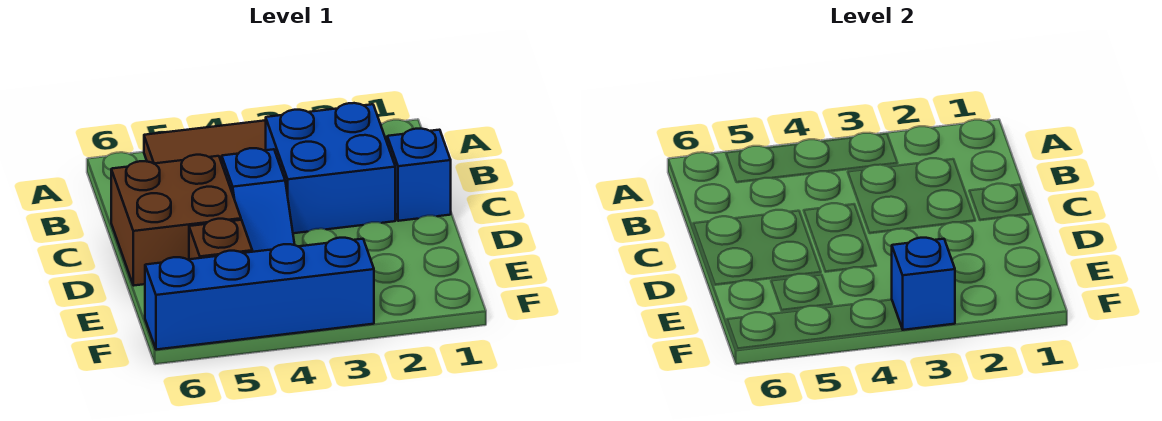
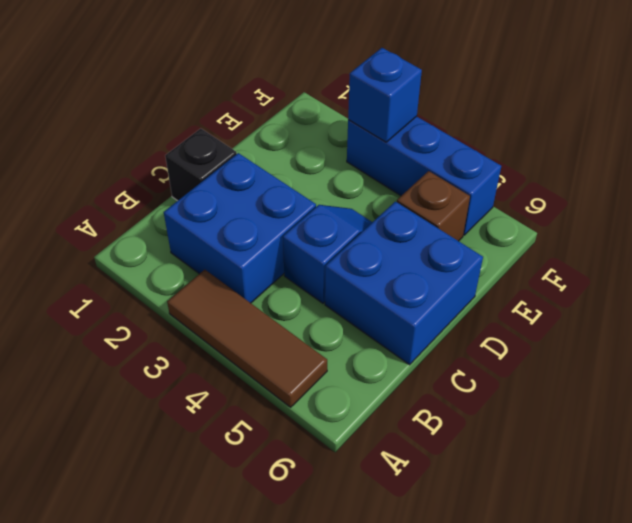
blue 1x1 brick [387,129,451,221] -> black 1x1 brick [165,129,237,201]
brown 2x2 brick [111,155,241,286] -> blue 2x2 brick [325,202,483,365]
blue 1x4 brick [145,238,374,350] -> blue 1x3 brick [347,116,501,235]

